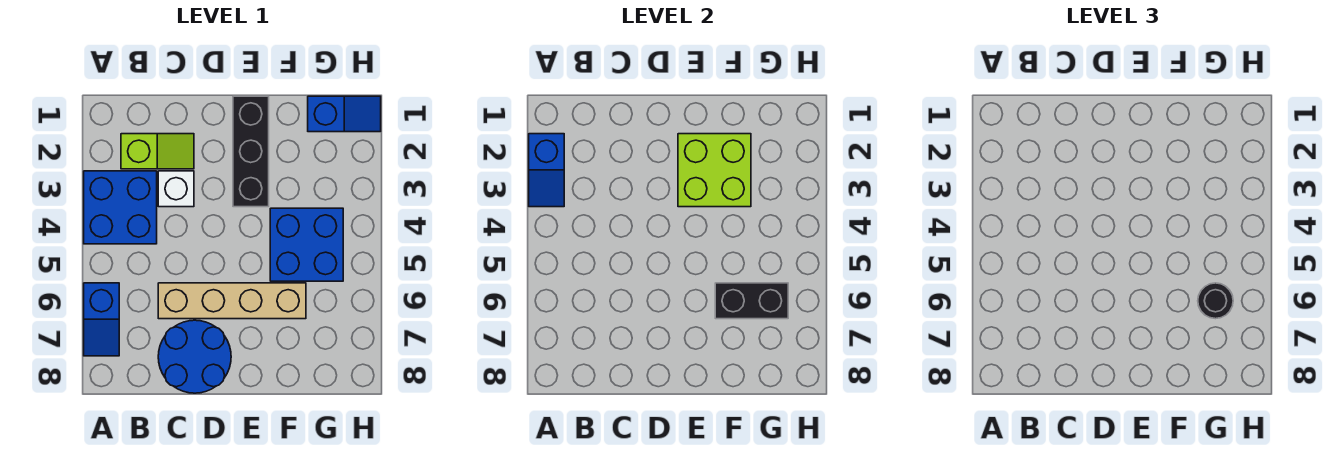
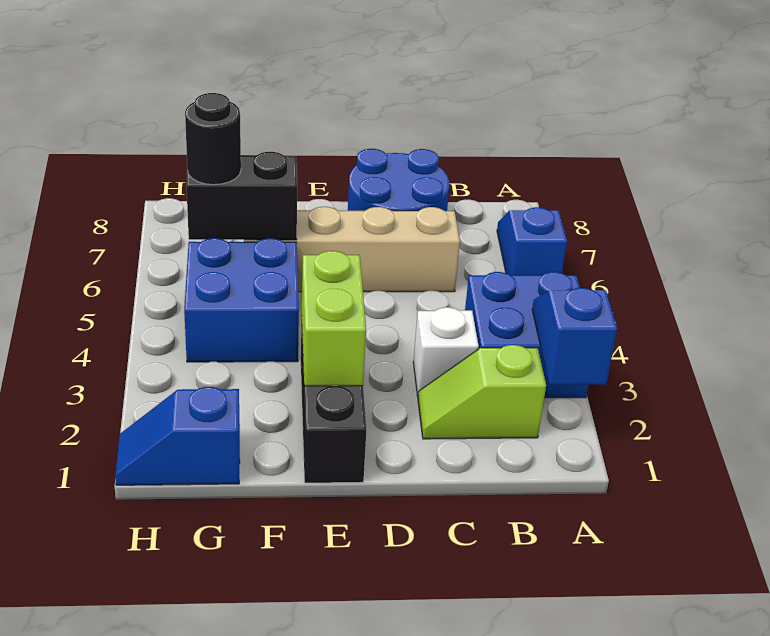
lime 2x2 brick [678,134,751,207] -> lime 1x2 brick [302,251,366,386]

